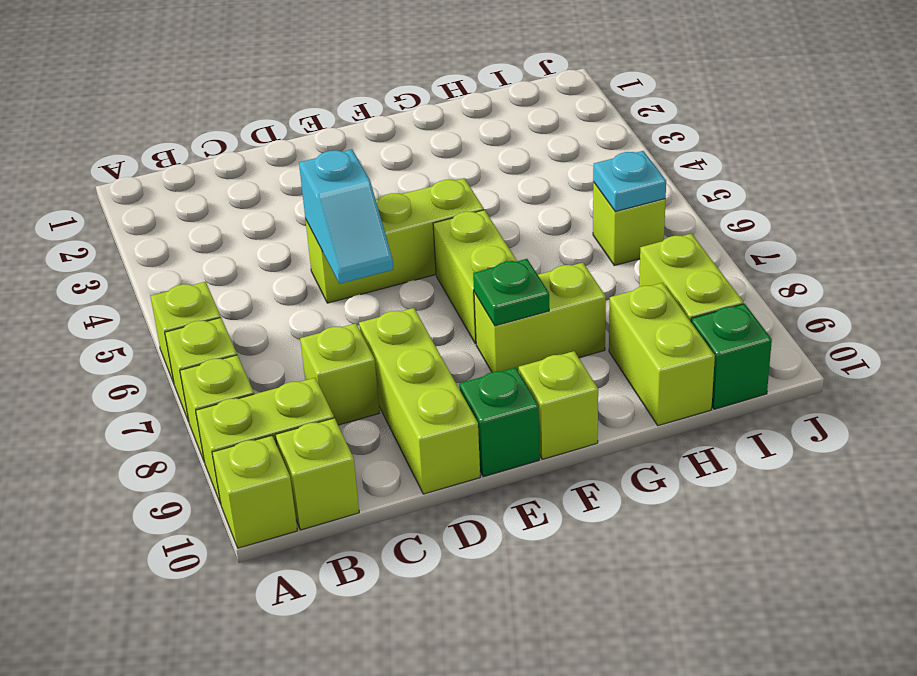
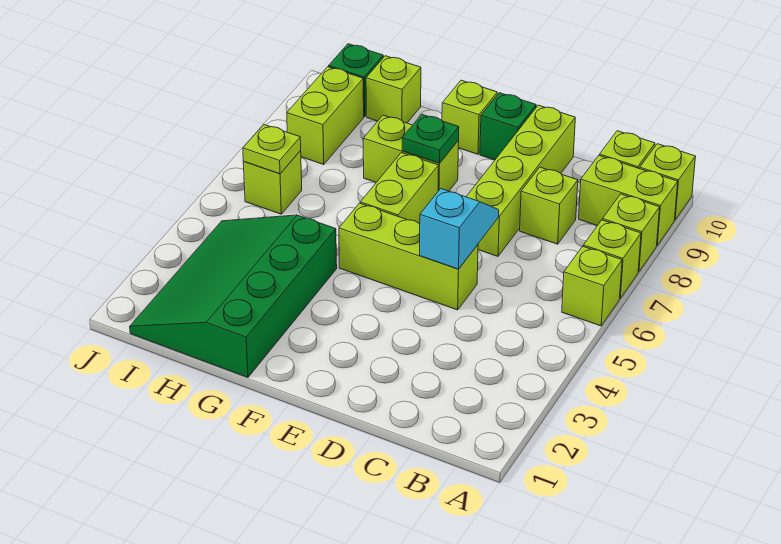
lime 1x3 brick [359,308,480,494] -> lime 1x4 brick [466,105,575,256]
none -> green 3x4 slope [130,215,337,377]
lime 1x2 brick [609,283,715,426] -> lime 1x1 brick [366,56,421,123]
cyan 1x1 plate [593,151,666,212] -> lime 1x1 plate [243,125,301,174]

